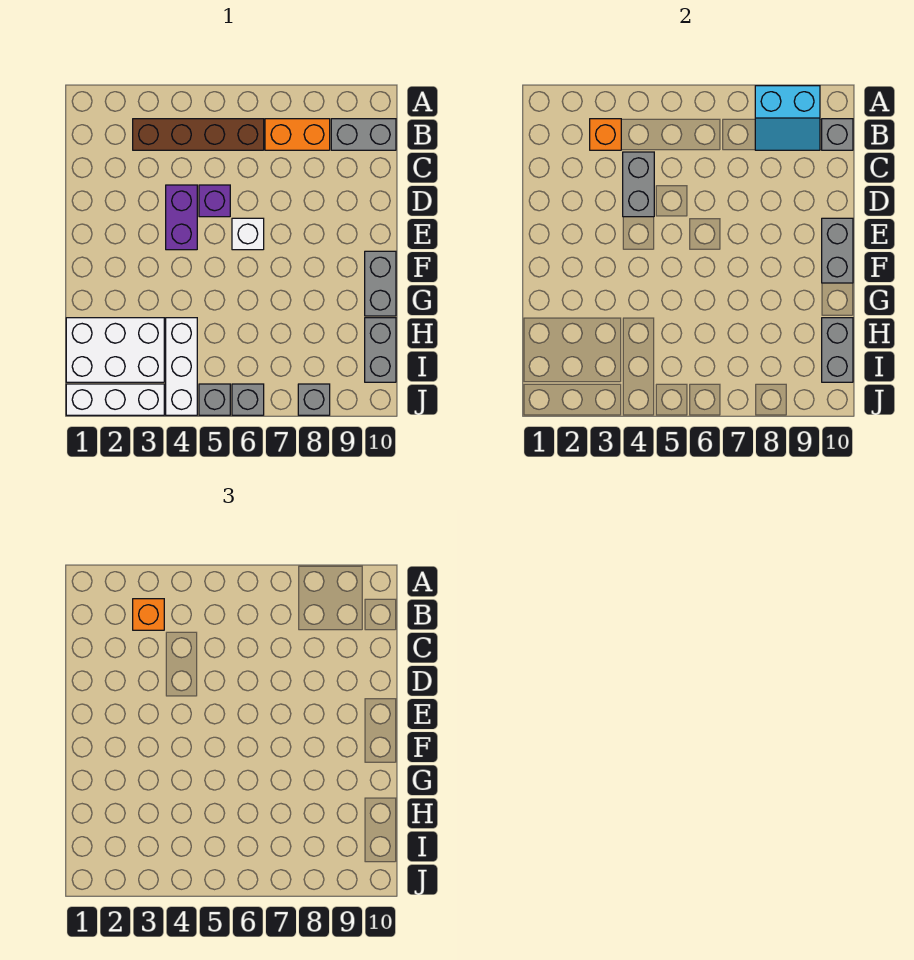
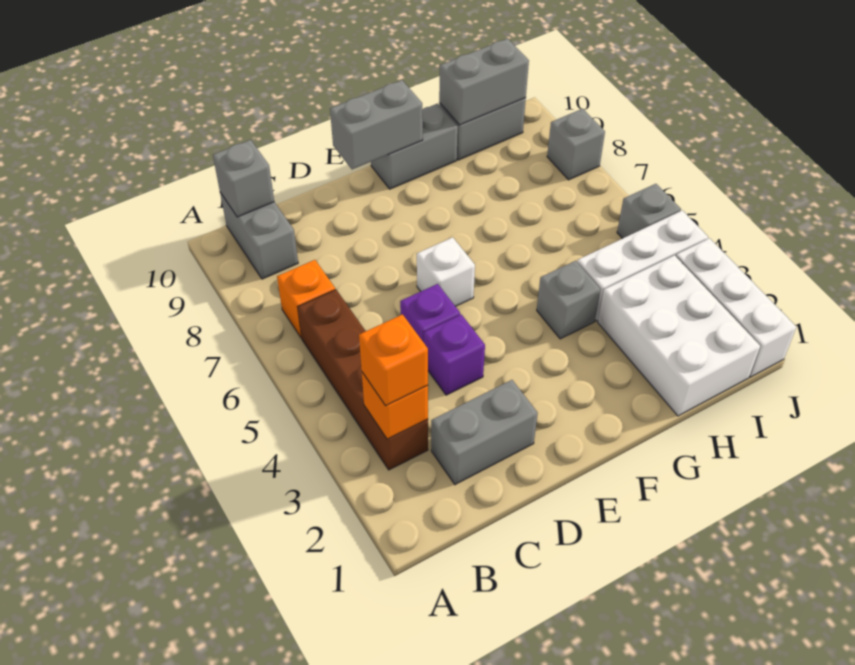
cyan 2x2 slope [755,86,820,150] -> none
orange 1x2 brick [265,119,330,150] -> orange 1x1 brick [277,260,335,338]
grey 1x2 brick [623,152,654,217] -> grey 1x2 brick moved to [431,380,538,485]
purple 1x2 brick [166,185,197,250] -> purple 1x1 brick [424,315,485,395]
grey 1x1 brick [232,384,264,415] -> grey 1x1 brick moved to [537,261,601,339]

